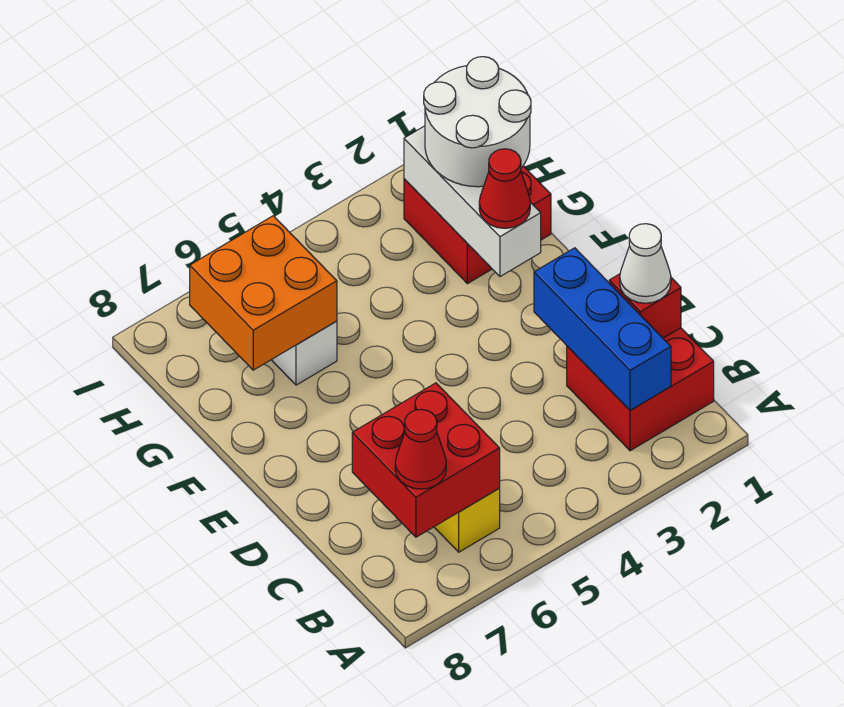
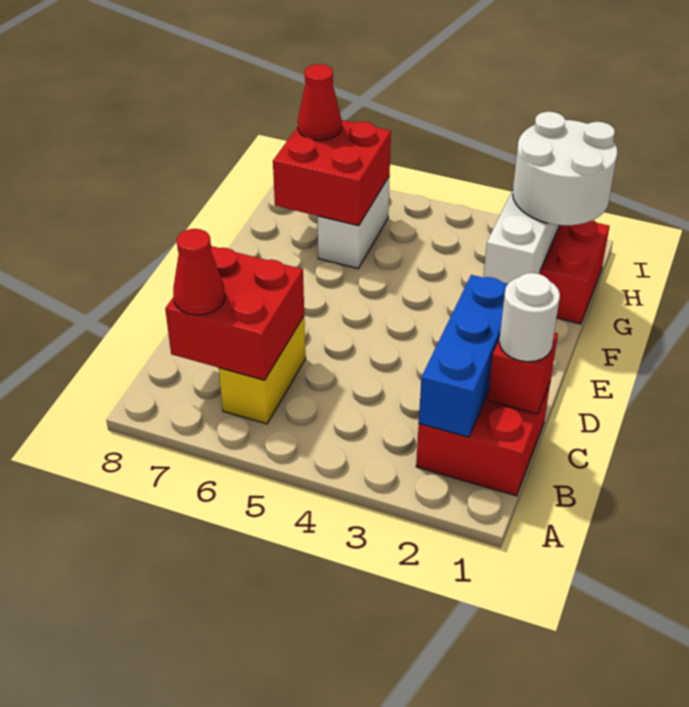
white 1x1 cone [620,224,671,303] -> white 1x1 round brick [499,273,560,362]
red 1x1 cone [479,149,530,228] -> red 1x1 cone moved to [298,64,342,140]
orange 2x2 brick [190,216,337,370] -> red 2x2 brick [273,120,391,226]

